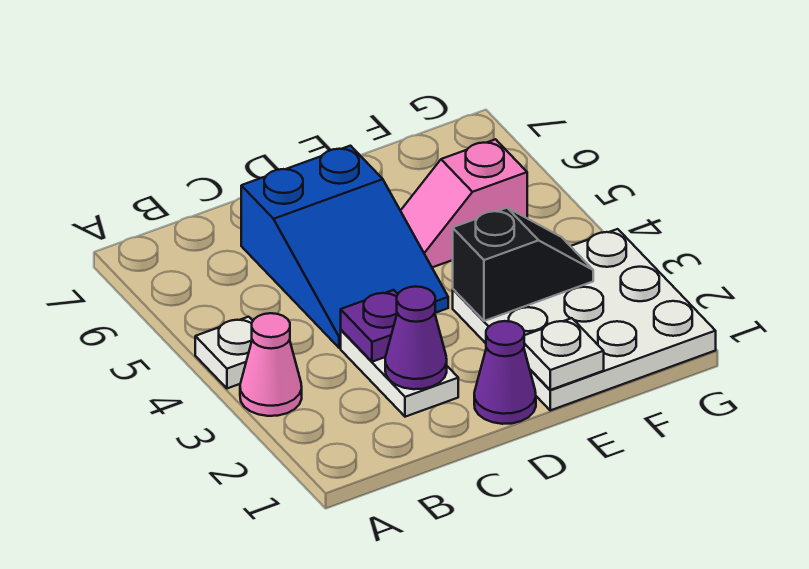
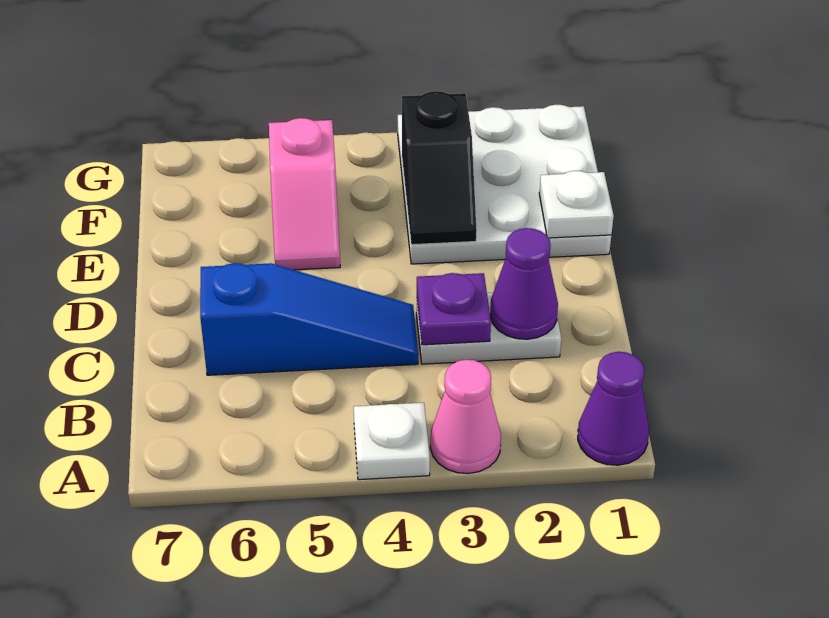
blue 2x3 slope [241,146,448,348] -> blue 1x3 slope [200,263,418,375]
purple 1x1 cone [474,321,536,424] -> purple 1x1 cone moved to [578,352,649,465]
black 1x2 slope [453,208,593,321] -> black 1x2 slope turned to [402,91,477,245]

